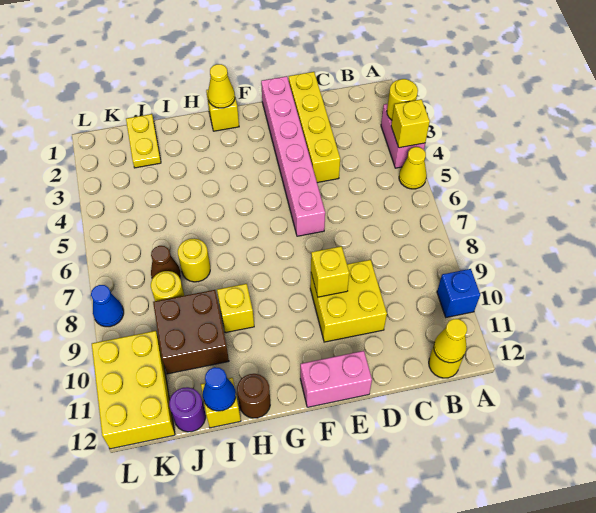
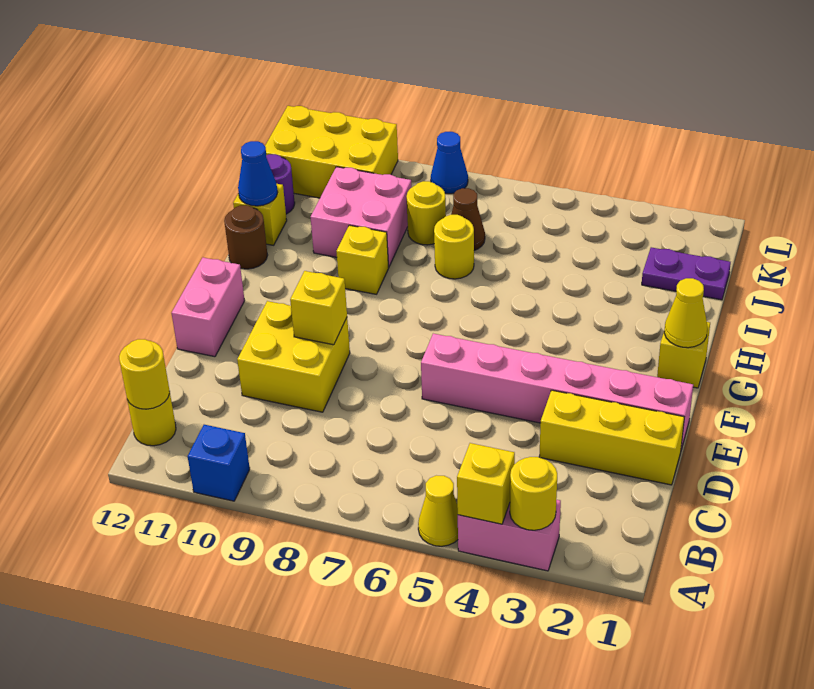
yellow 1x1 cone [434,319,467,363] -> yellow 1x1 round brick [119,339,170,409]
yellow 1x4 brick [289,72,340,183] -> yellow 1x3 brick [539,390,684,485]
brown 2x2 brick [153,290,229,374] -> pink 2x2 brick [311,167,411,267]
yellow 1x2 plate [126,114,161,168] -> purple 1x2 plate [642,247,731,300]

